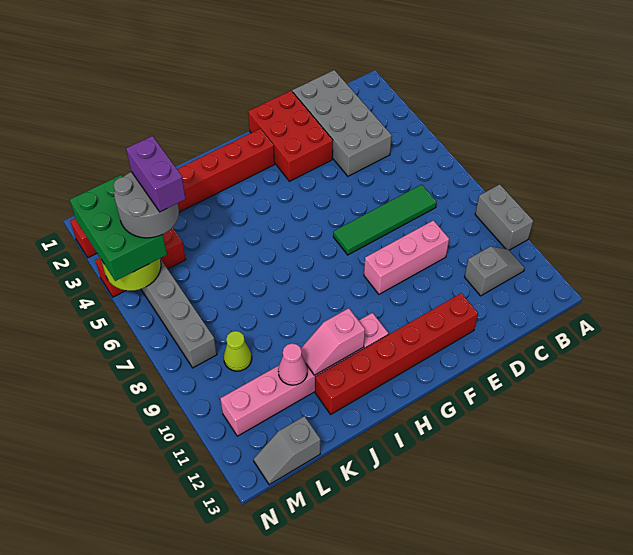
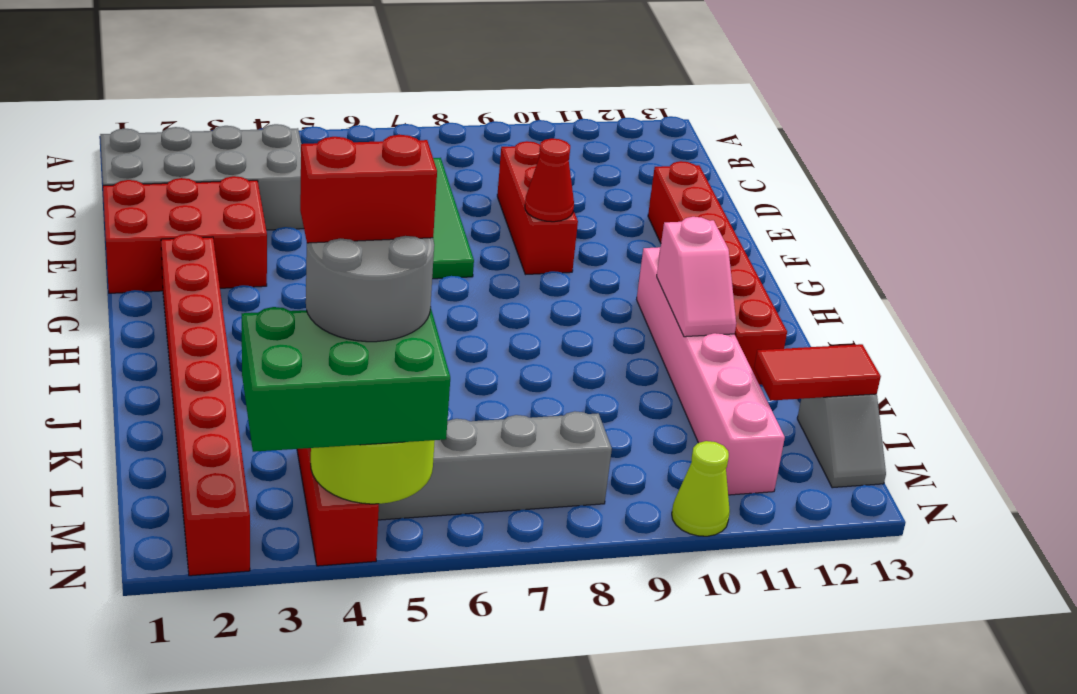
grey 1x2 brick [475,184,533,250] -> none
grey 1x2 slope [465,246,525,296] -> none
pink 1x3 brick [364,220,449,294] -> red 1x3 brick [497,141,578,275]
none -> red 1x1 cone [525,138,574,222]
pink 1x1 cone [278,343,307,385] -> none
purple 1x2 brick [126,136,186,212] -> red 1x2 brick [300,135,437,243]
lime 1x1 cone [224,331,252,371] -> lime 1x1 cone moved to [672,441,730,536]
none -> red 1x2 tile [754,344,881,401]

